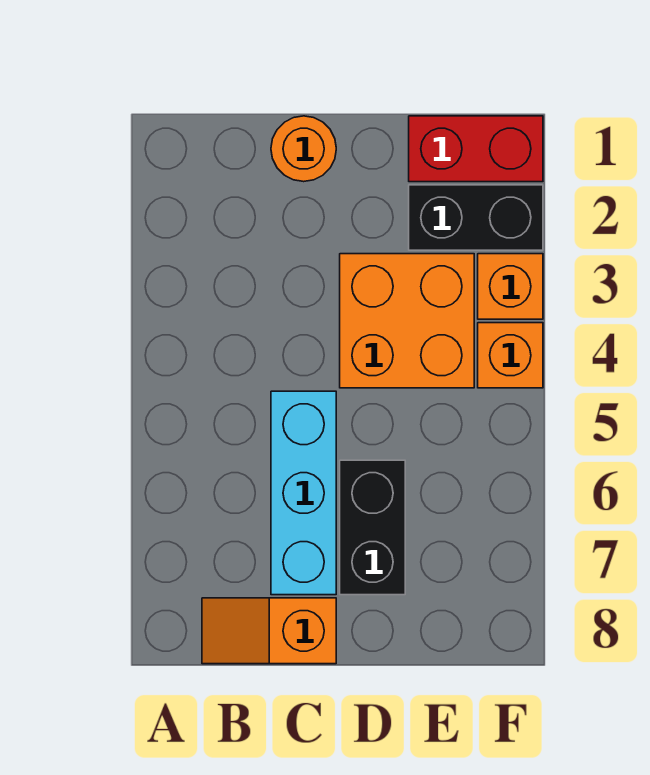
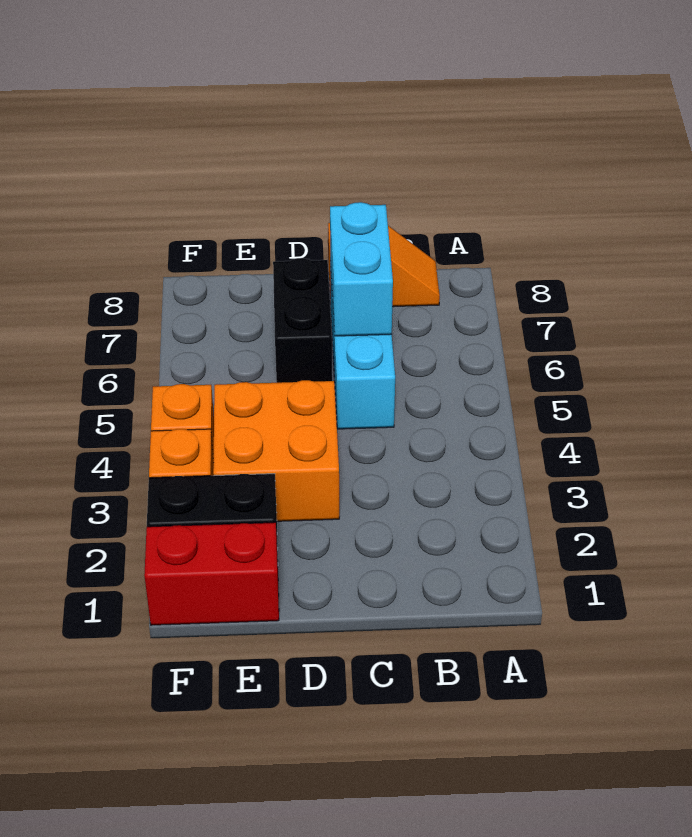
orange 1x1 round brick [271,116,336,182] -> none
none -> cyan 1x2 brick [330,202,393,336]

